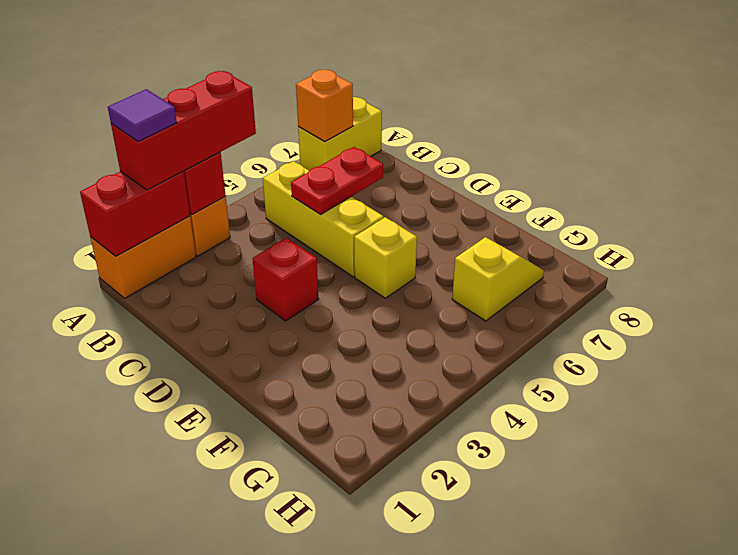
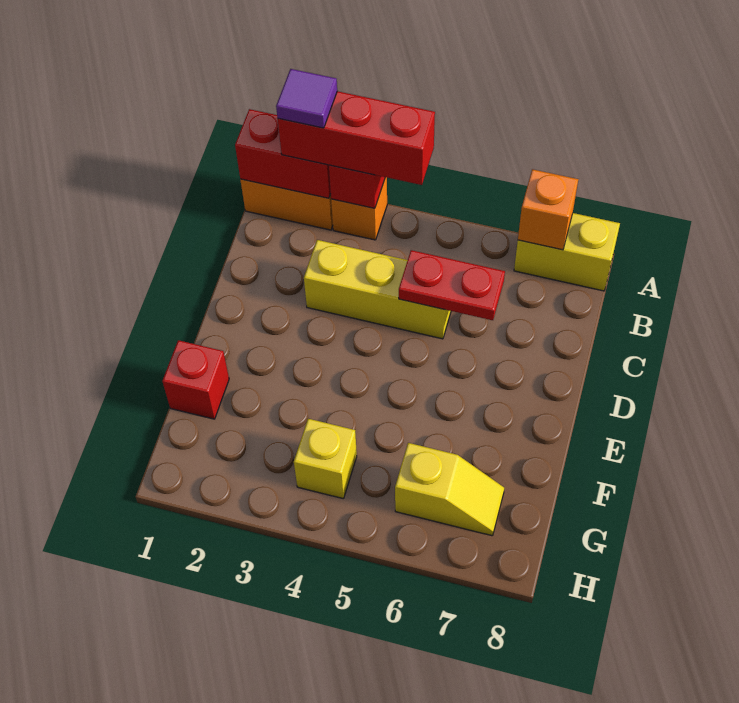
yellow 1x3 brick [263,161,384,277] -> yellow 1x3 brick turned to [304,240,451,339]
red 1x1 brick [252,238,319,321] -> red 1x1 brick moved to [162,340,229,419]
yellow 1x1 brick [354,217,417,298] -> yellow 1x1 brick moved to [294,419,357,499]

